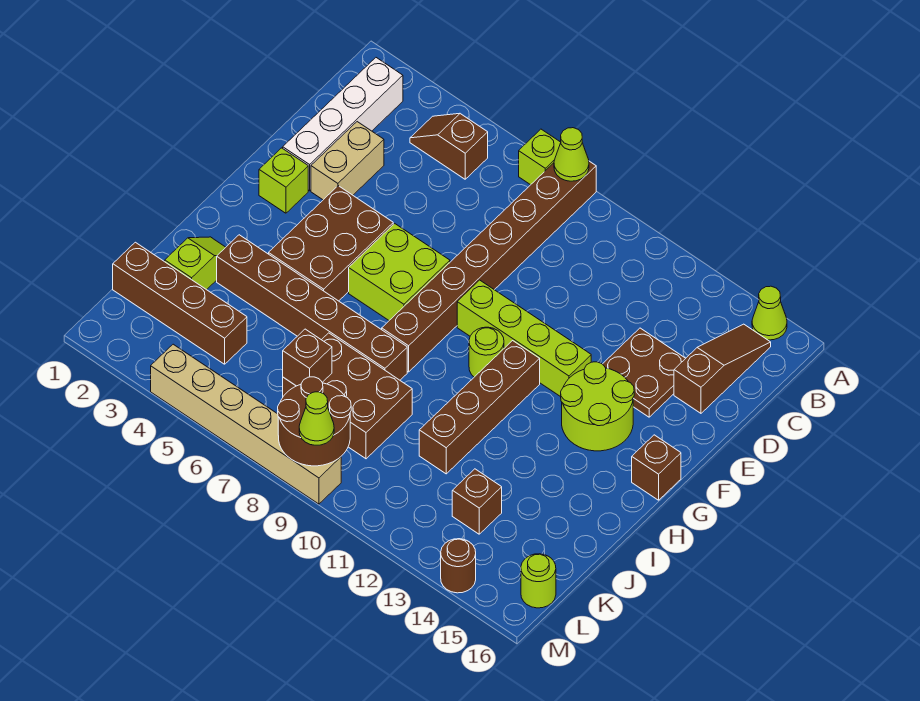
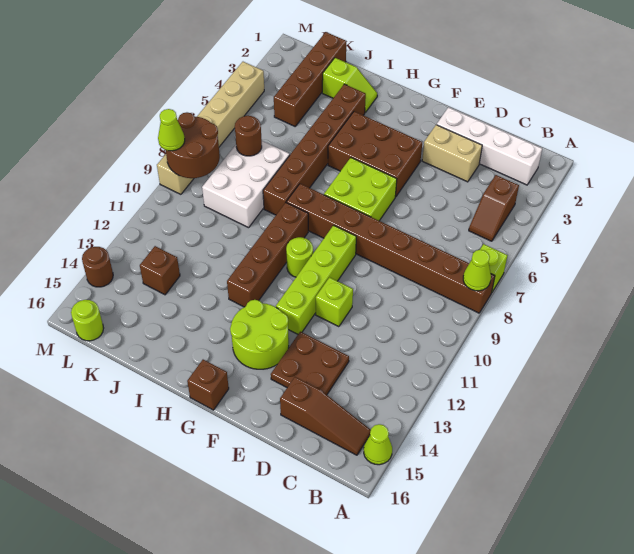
brown 1x2 slope [410,113,488,179] -> brown 1x2 slope turned to [469,175,519,241]
lime 1x1 brick [259,148,308,213] -> lime 1x1 brick moved to [316,277,353,327]
brown 1x4 brick [419,341,540,474] -> brown 1x4 brick turned to [227,203,308,307]
brown 2x3 brick [283,333,412,459] -> white 2x3 brick [202,141,290,228]
brown 1x1 brick [283,329,332,386] -> brown 1x1 round brick [235,116,262,156]

